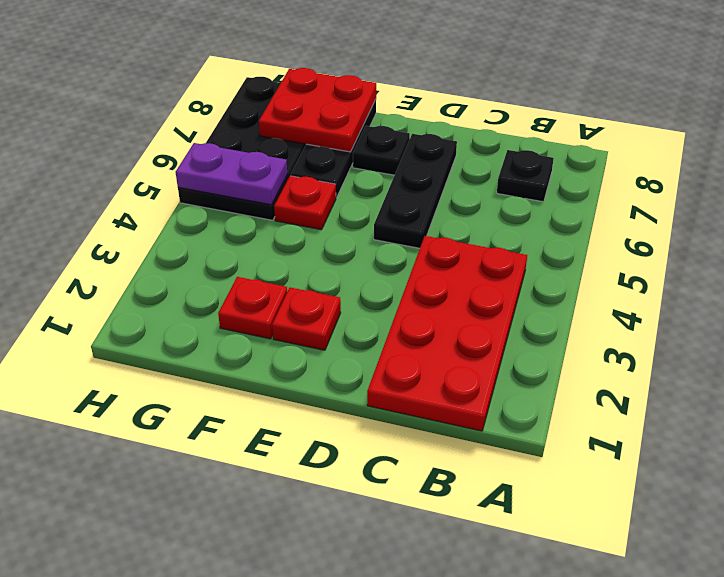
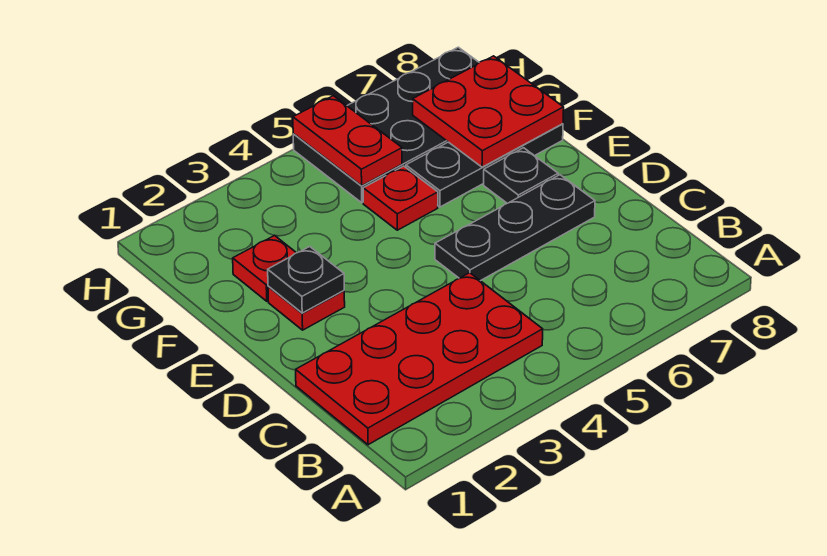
black 1x1 plate [497,150,554,202] -> black 1x1 plate moved to [268,247,344,313]
purple 1x2 plate [176,143,287,205] -> red 1x2 plate [293,96,402,186]

